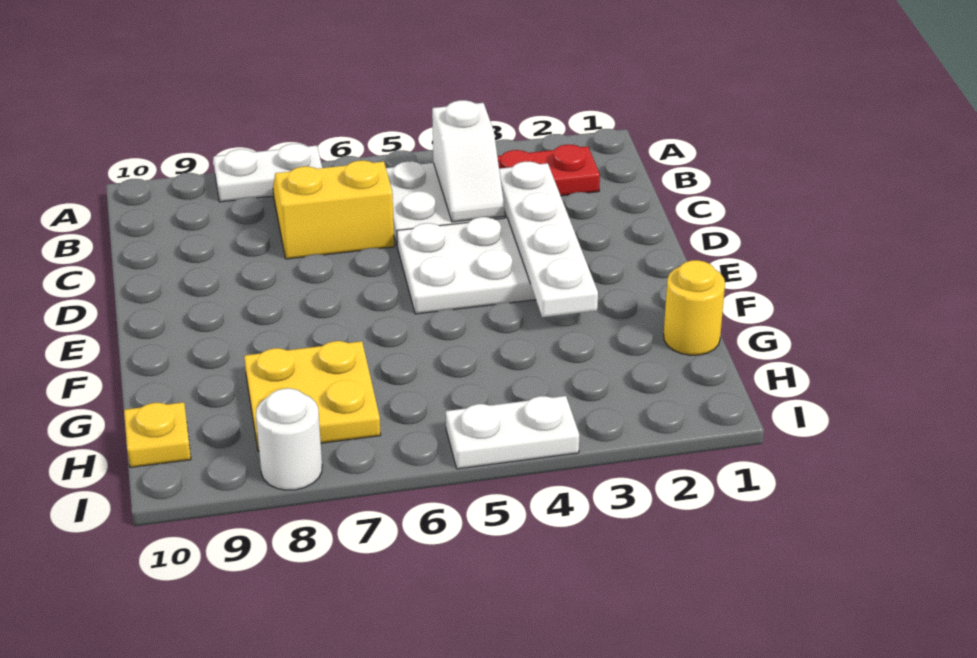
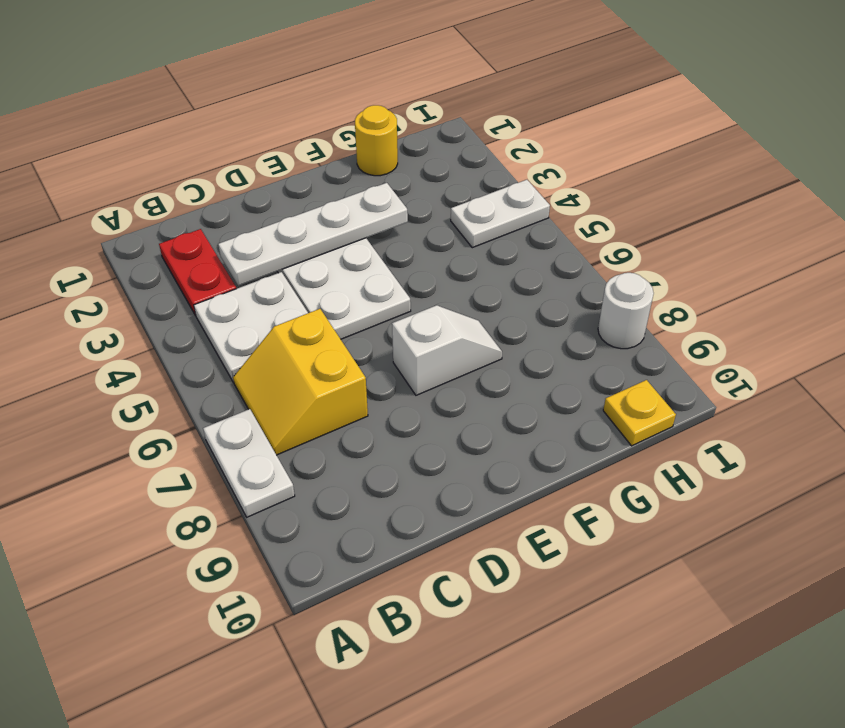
white 1x2 slope [432,100,504,222] -> white 1x2 slope moved to [392,305,502,395]
yellow 2x2 plate [244,341,381,451] -> none
white 1x2 plate [446,396,579,469] -> white 1x2 plate turned to [451,180,550,248]

